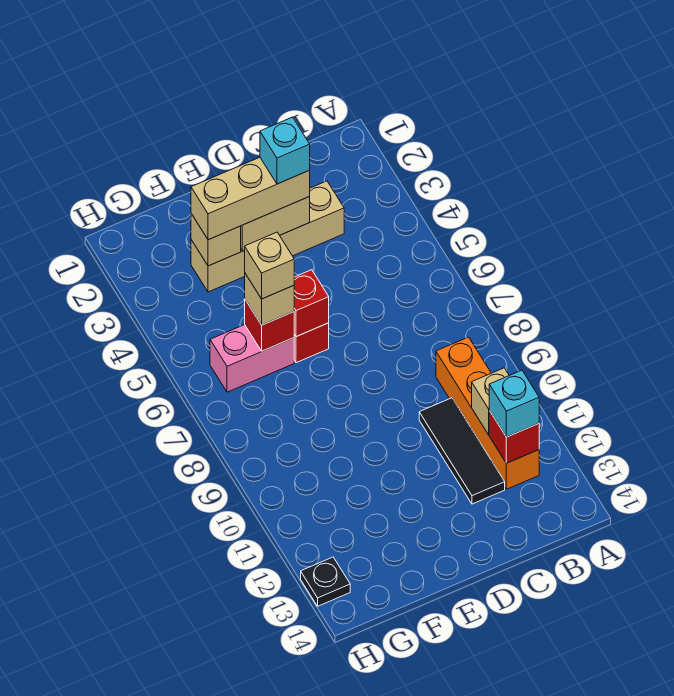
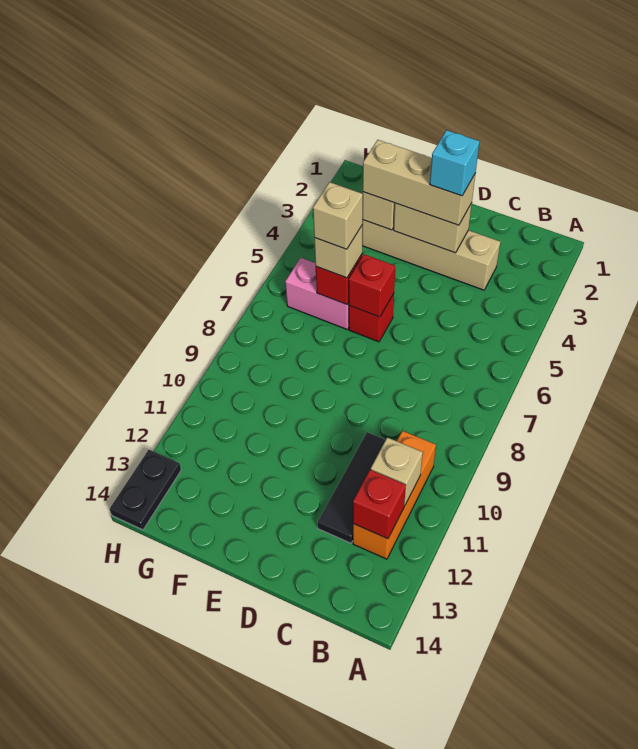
orange 1x4 brick [436,337,539,489] -> orange 1x3 brick [353,431,436,559]
cyan 1x1 brick [489,370,539,437] -> none
black 1x1 plate [301,557,350,606] -> black 1x2 plate [110,450,181,530]

